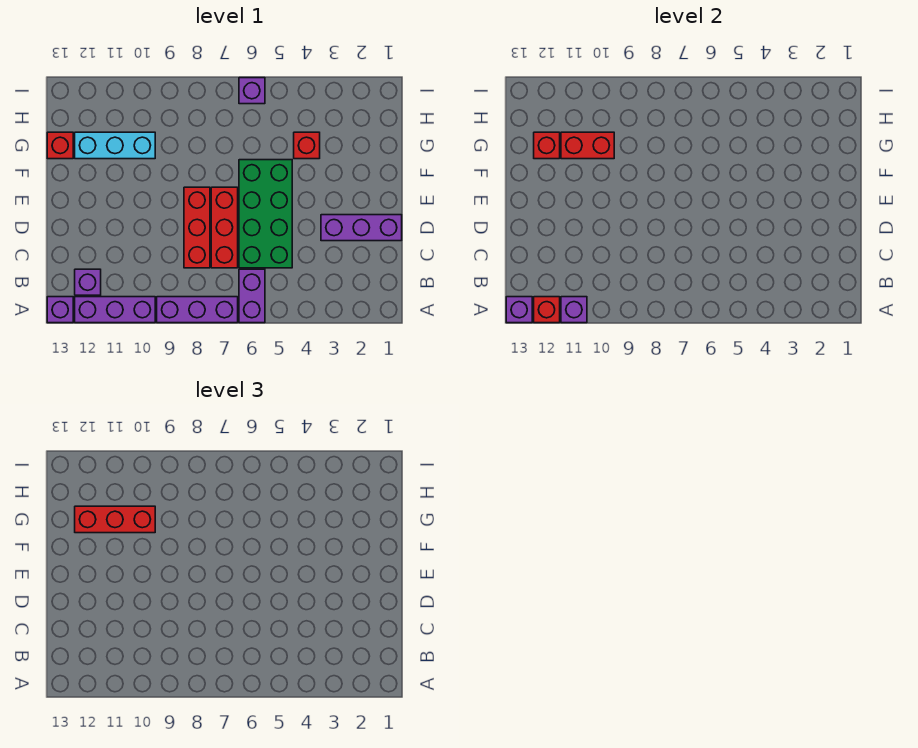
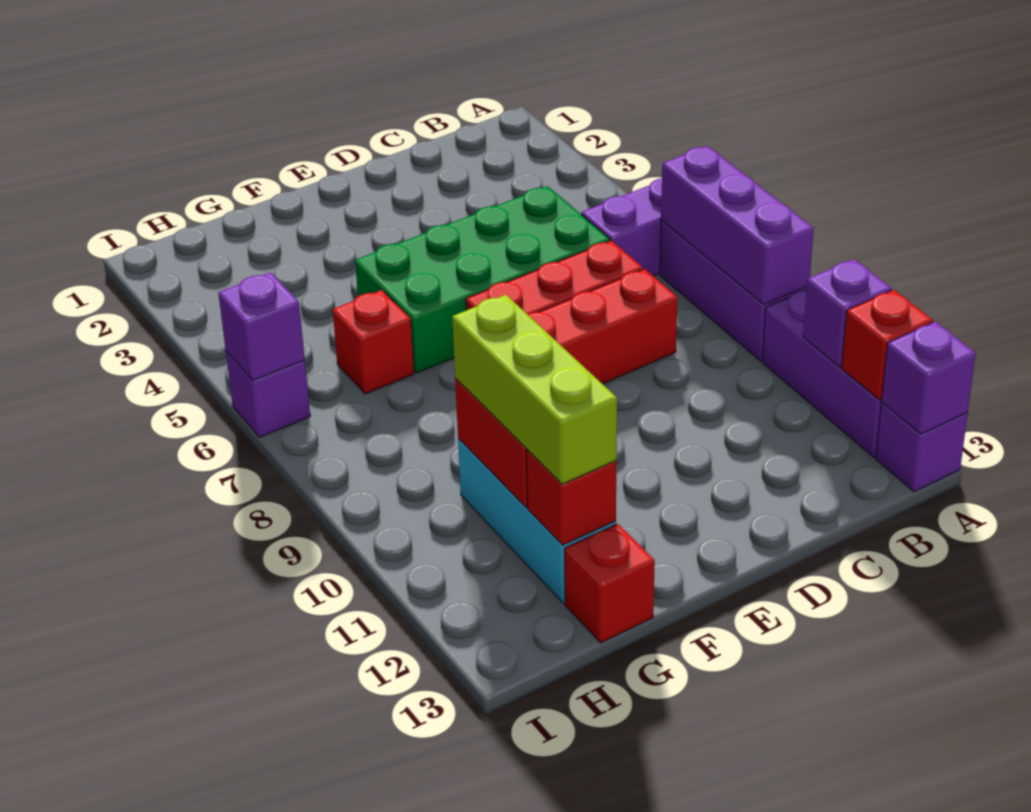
purple 1x1 brick [75,269,101,295] -> purple 1x1 brick moved to [218,272,305,381]
purple 1x3 brick [321,215,402,241] -> purple 1x3 brick moved to [661,146,814,305]
red 1x1 brick [294,132,320,159] -> red 1x1 brick moved to [333,290,414,394]
red 1x3 brick [75,506,155,533] -> lime 1x3 brick [452,295,617,484]

